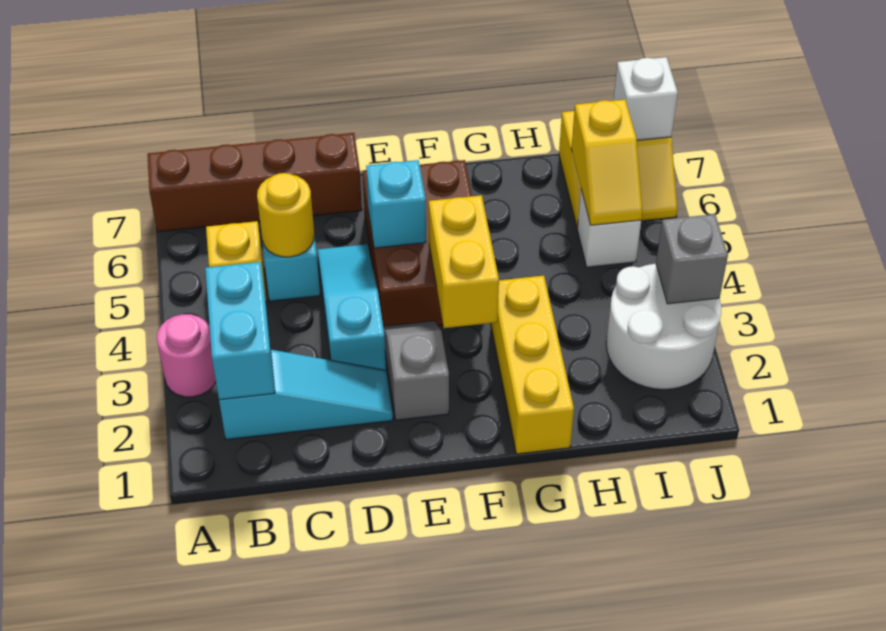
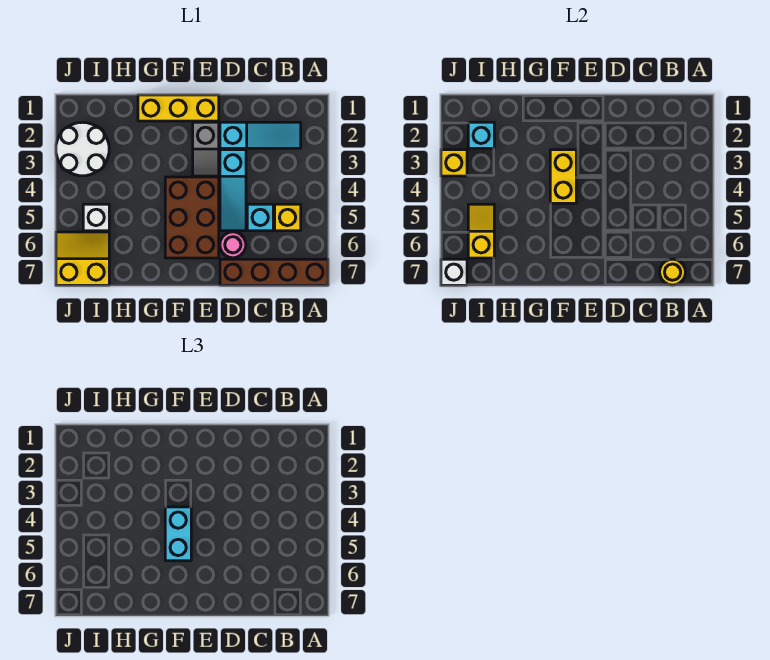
pink 1x1 round brick [157,314,216,397] -> pink 1x1 round brick moved to [220,232,246,258]
cyan 1x3 slope [219,350,393,439] -> cyan 1x3 slope turned to [220,122,301,148]
cyan 1x2 brick [205,262,275,400] -> cyan 1x2 brick moved to [165,507,191,561]
yellow 1x1 round brick [257,173,314,257] -> yellow 1x1 round brick moved to [660,259,686,285]
cyan 1x1 brick [366,160,426,248] -> cyan 1x1 brick moved to [468,122,494,148]
yellow 1x3 brick [491,276,574,454] -> yellow 1x3 brick turned to [138,95,219,121]
grey 1x1 brick [656,214,728,304] -> yellow 1x1 brick [441,150,467,176]

